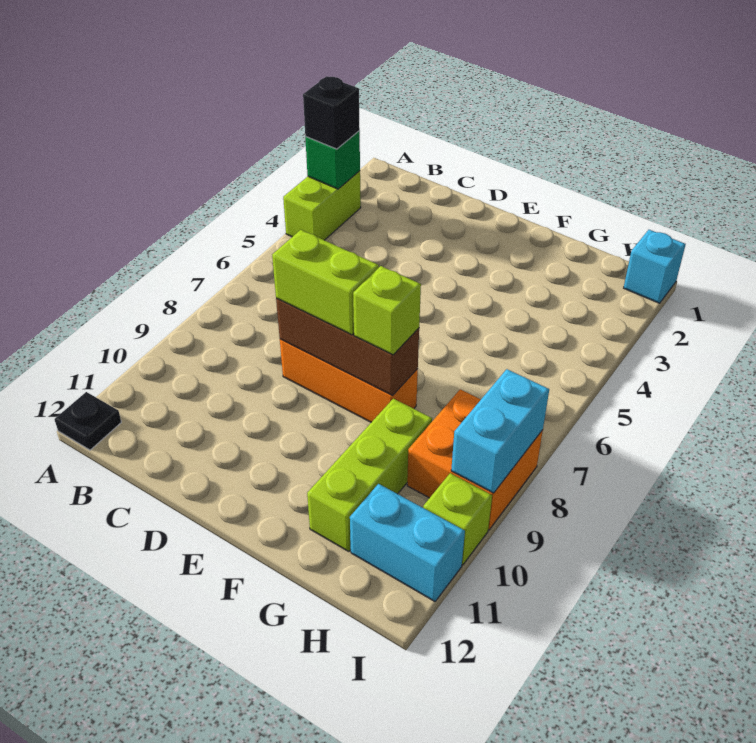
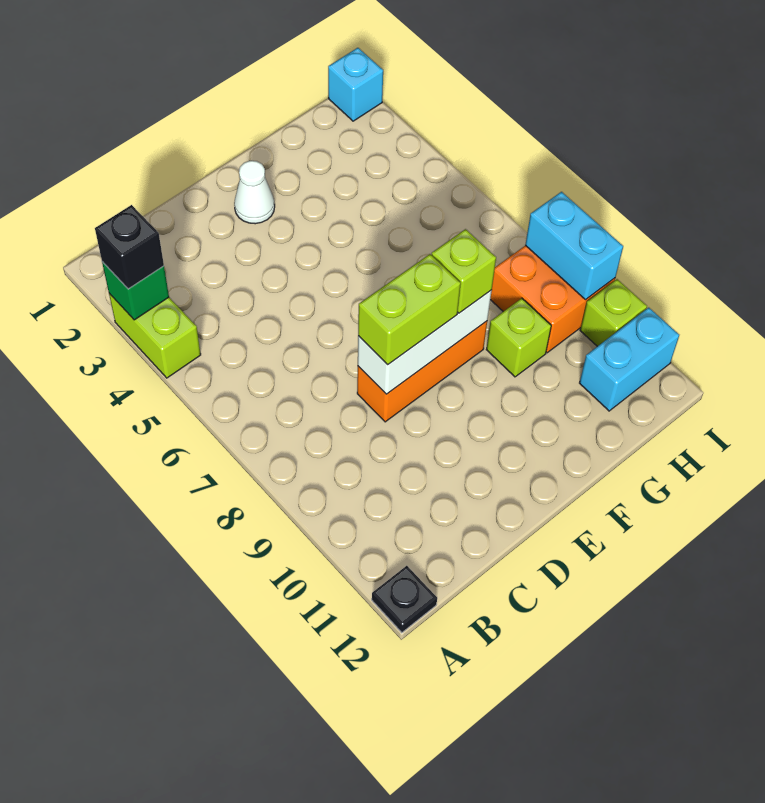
brown 1x3 brick [276,298,419,396] -> white 1x3 brick [358,290,492,394]
none -> white 1x1 cone [234,161,275,224]
lime 1x3 brick [307,399,432,552] -> lime 1x1 brick [486,298,551,377]

